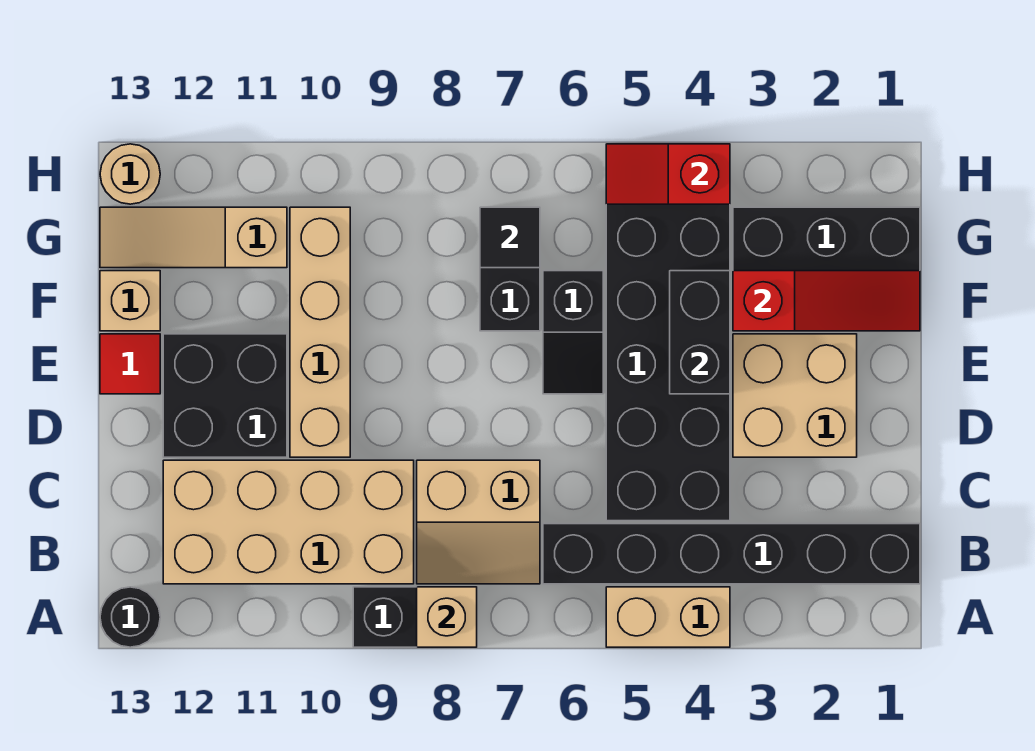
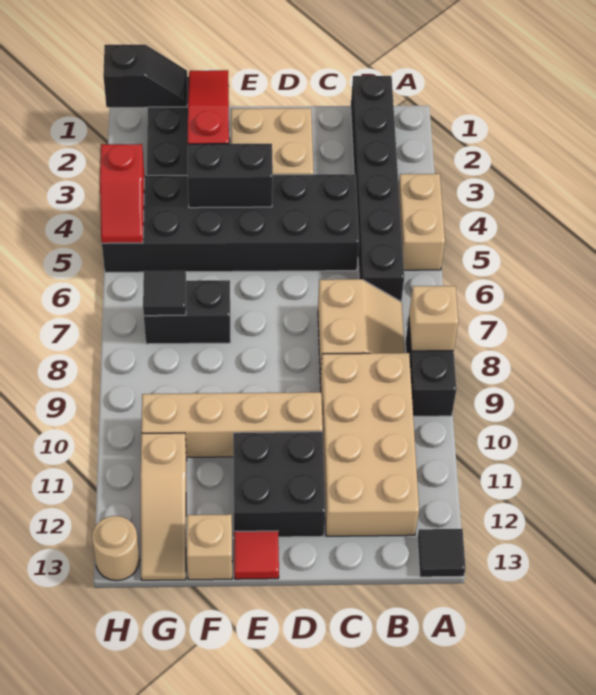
black 1x1 round brick [100,587,160,647] -> black 1x1 tile [417,529,466,577]
black 1x2 slope [543,271,603,394] -> black 1x2 slope moved to [103,44,187,107]

